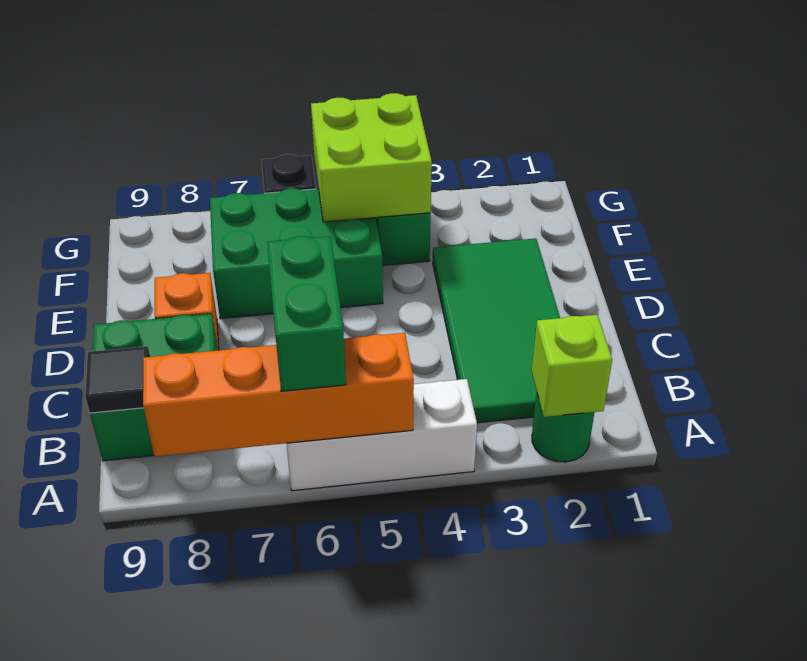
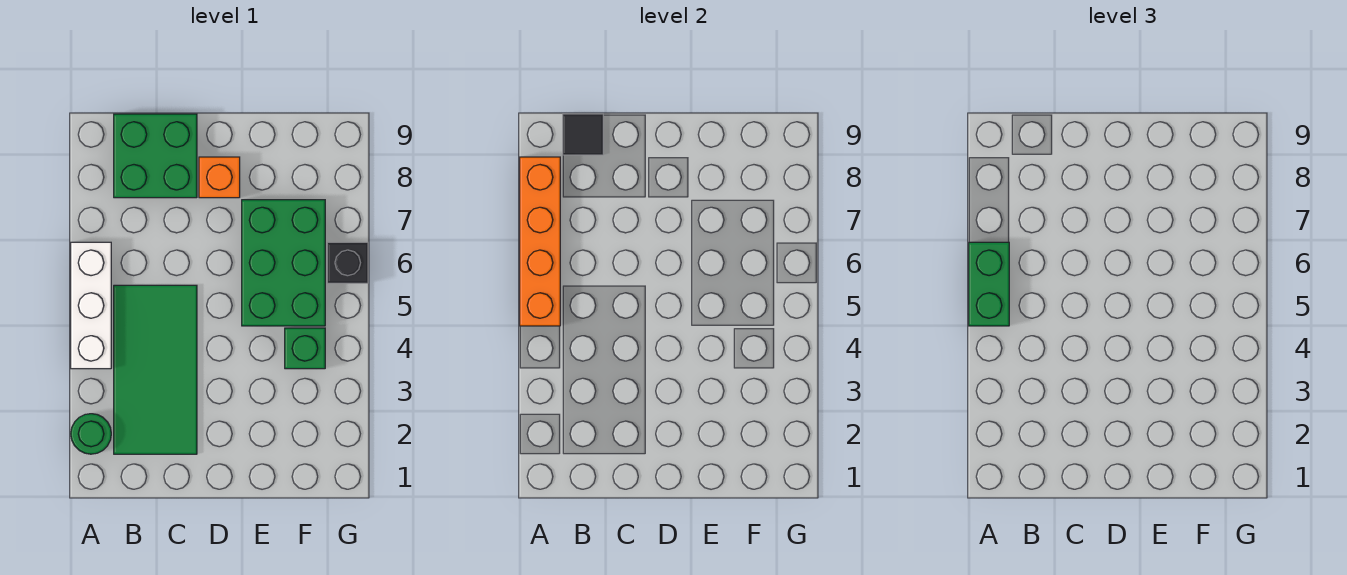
lime 1x1 brick [532,315,612,417] -> none
green 1x2 brick [267,236,346,391] -> green 1x2 brick turned to [969,242,1009,326]
green 2x4 tile [433,238,560,423] -> green 2x4 tile turned to [114,285,197,454]
lime 2x2 brick [311,93,432,222] -> none

